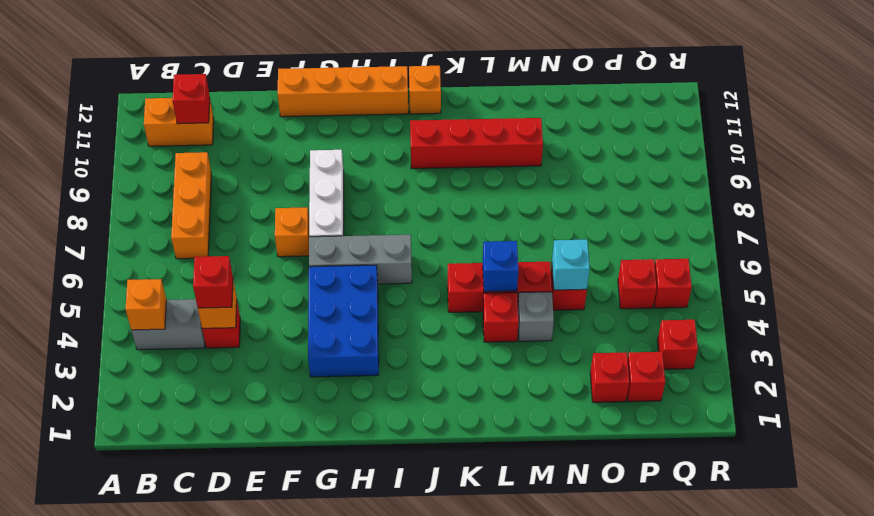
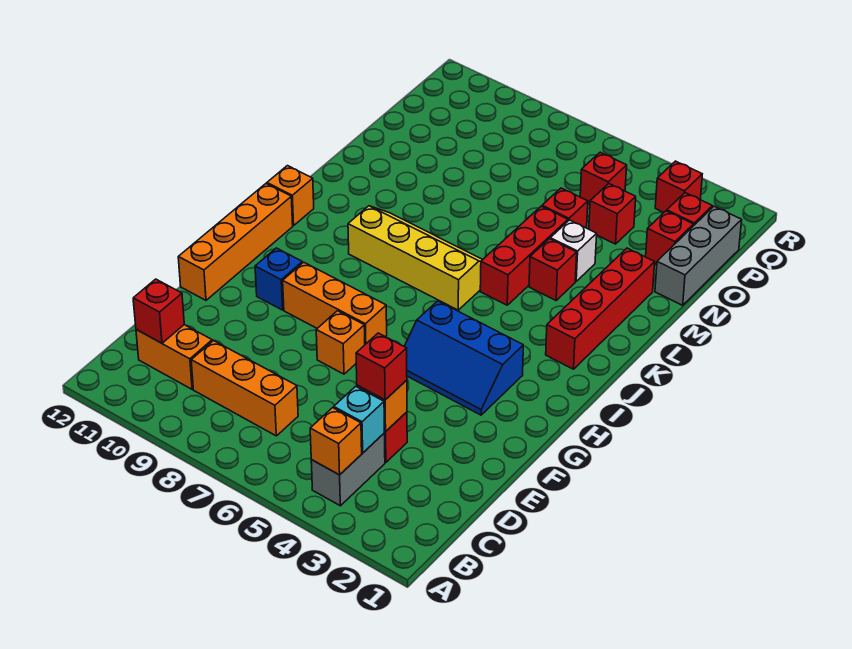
orange 1x2 brick [144,98,214,146] -> orange 1x2 brick turned to [136,325,212,389]
blue 2x3 brick [308,265,379,377] -> blue 2x3 slope [404,301,523,415]
grey 1x3 brick [309,235,412,284] -> grey 1x3 brick moved to [655,206,742,305]
white 1x3 brick [309,150,344,237] -> orange 1x3 brick [283,262,387,344]
none -> yellow 2x4 slope [348,206,482,310]
red 1x4 brick [410,118,543,169] -> red 1x4 brick moved to [546,248,655,369]
blue 1x1 brick [483,241,518,292] -> blue 1x1 brick moved to [255,248,302,310]
grey 1x1 brick [518,292,554,341] -> white 1x1 brick [550,220,597,281]
cyan 1x1 brick [552,240,590,290] -> cyan 1x1 brick moved to [334,386,384,453]
red 1x1 brick [654,259,692,308] -> red 1x1 brick moved to [589,184,636,244]

